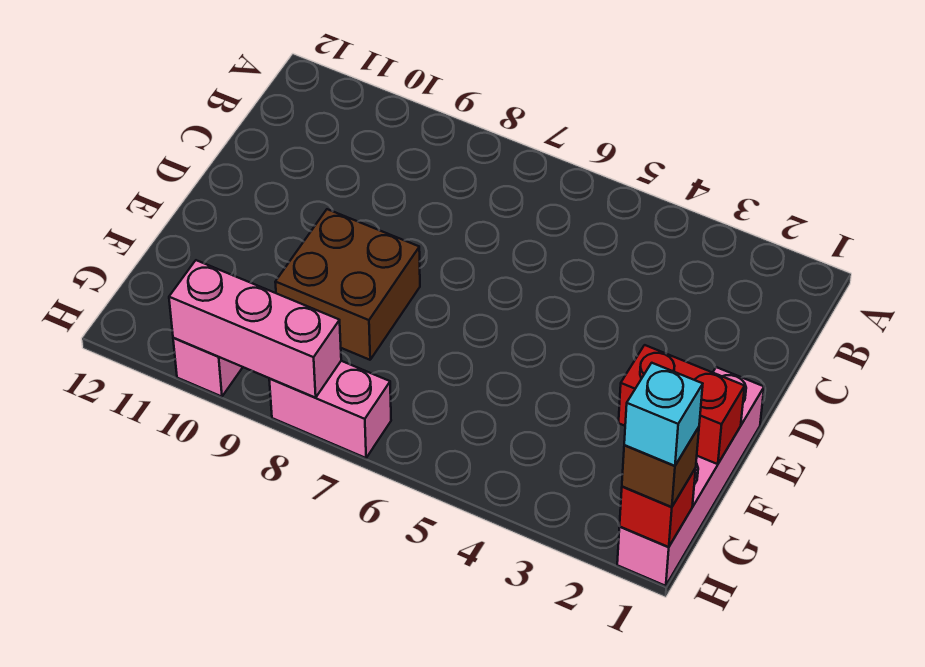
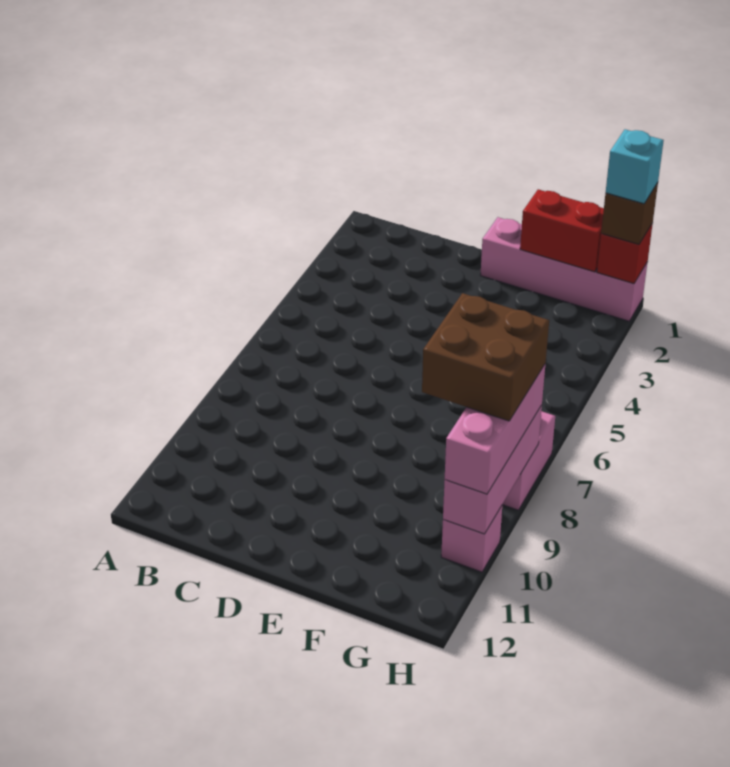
brown 2x2 brick [275,209,420,360] -> brown 2x2 brick moved to [422,293,549,421]
red 1x2 brick [619,345,745,464] -> red 1x2 brick turned to [520,189,604,272]
none -> pink 1x3 brick [445,365,545,494]

